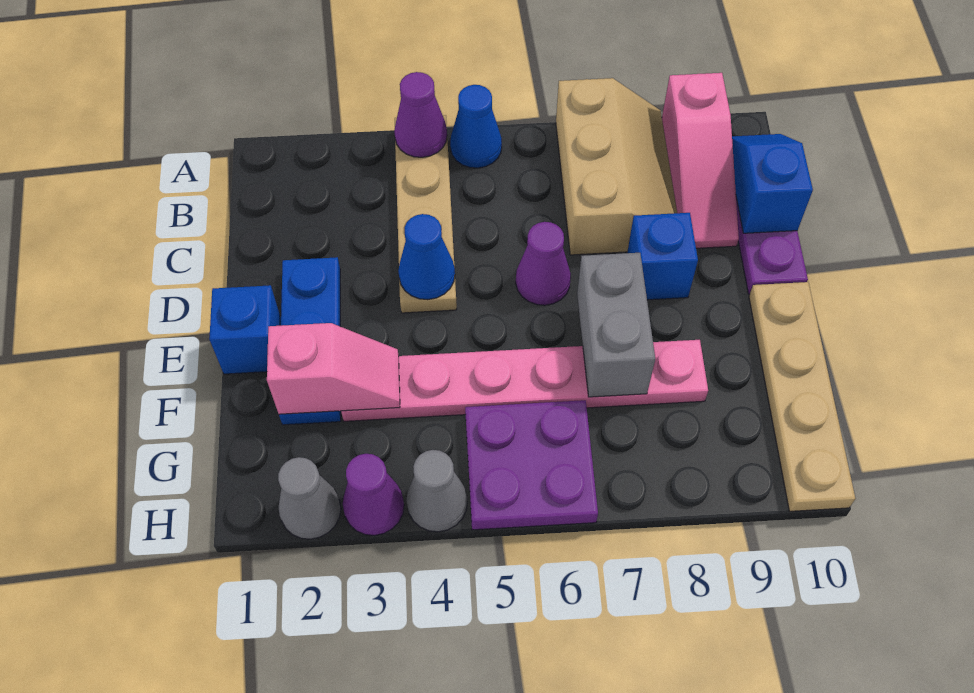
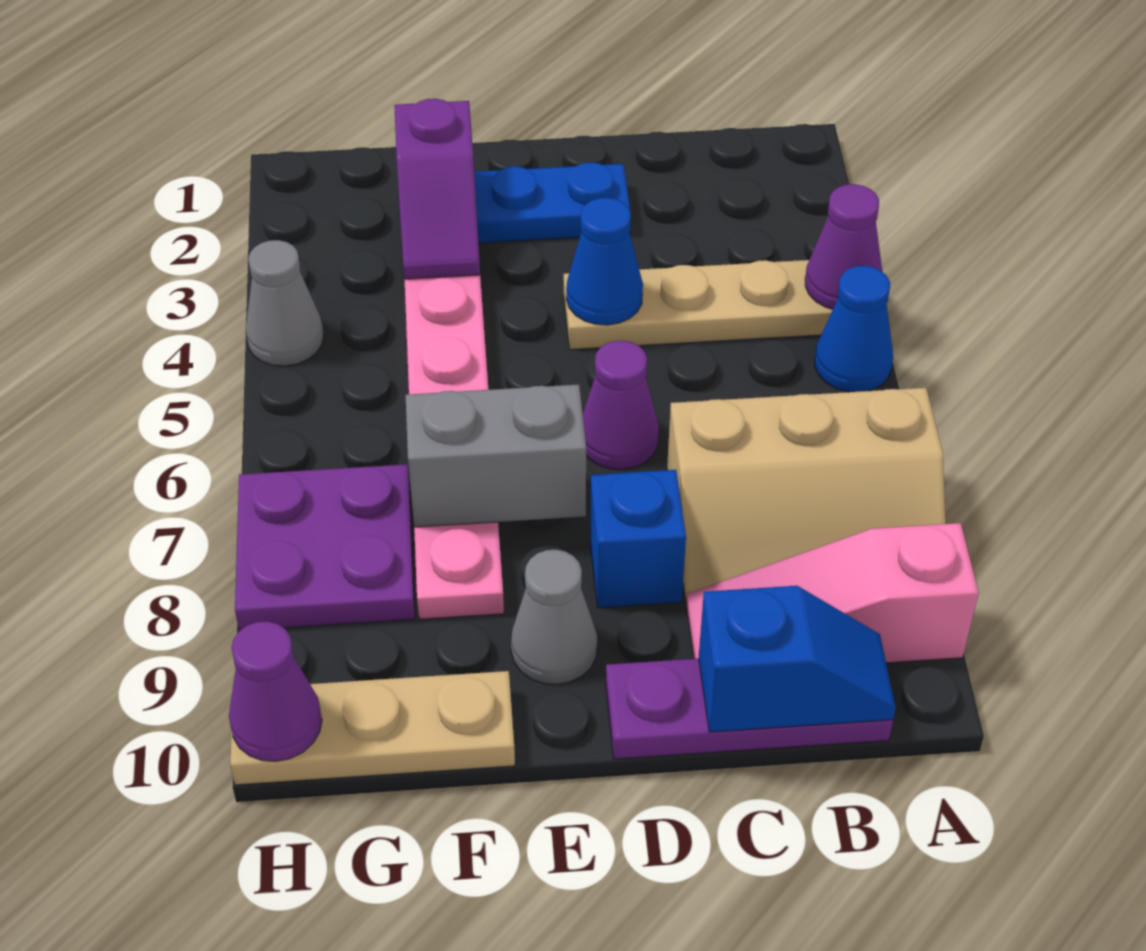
blue 1x1 brick [209,285,281,374] -> none
tan 1x4 plate [749,282,855,511] -> tan 1x3 plate [230,671,515,785]
pink 1x2 slope [267,323,400,414] -> purple 1x2 slope [394,99,480,279]
purple 2x2 plate [465,400,598,530] -> purple 2x2 plate moved to [235,464,415,631]
grey 1x1 cone [278,457,341,539] -> grey 1x1 cone moved to [511,550,597,685]
purple 1x1 cone [343,454,404,536] -> purple 1x1 cone moved to [229,621,322,761]

